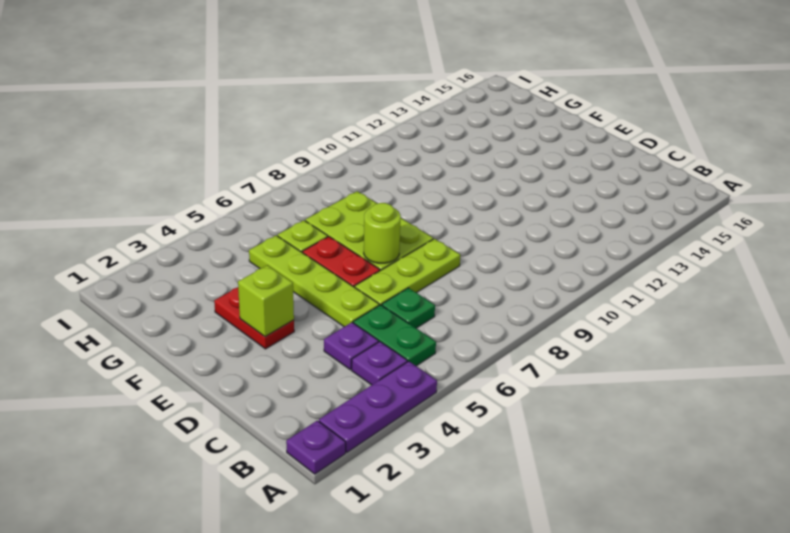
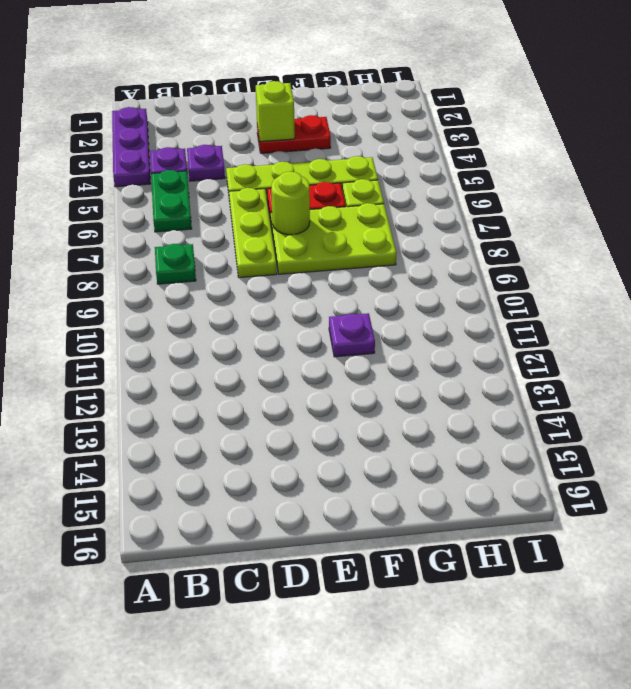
purple 1x1 plate [286,421,346,474] -> purple 1x1 plate moved to [329,313,375,357]
green 1x2 plate [353,305,436,366] -> green 1x2 plate turned to [151,170,192,232]
green 1x1 plate [382,288,435,328] -> green 1x1 plate moved to [155,244,196,284]

